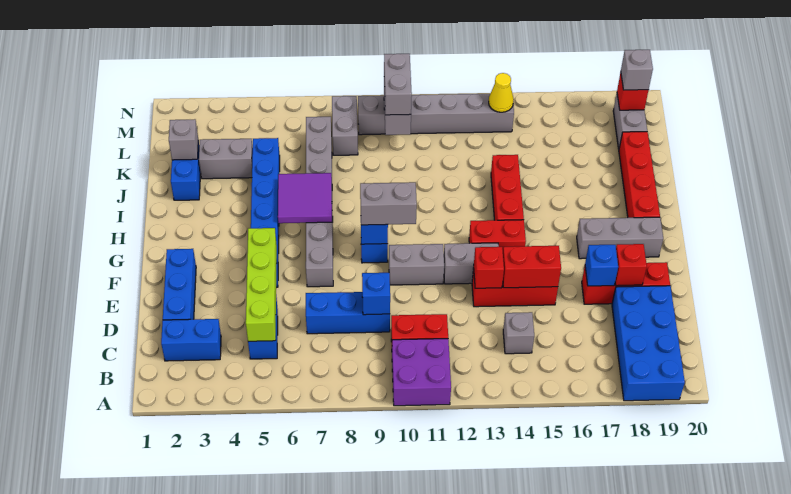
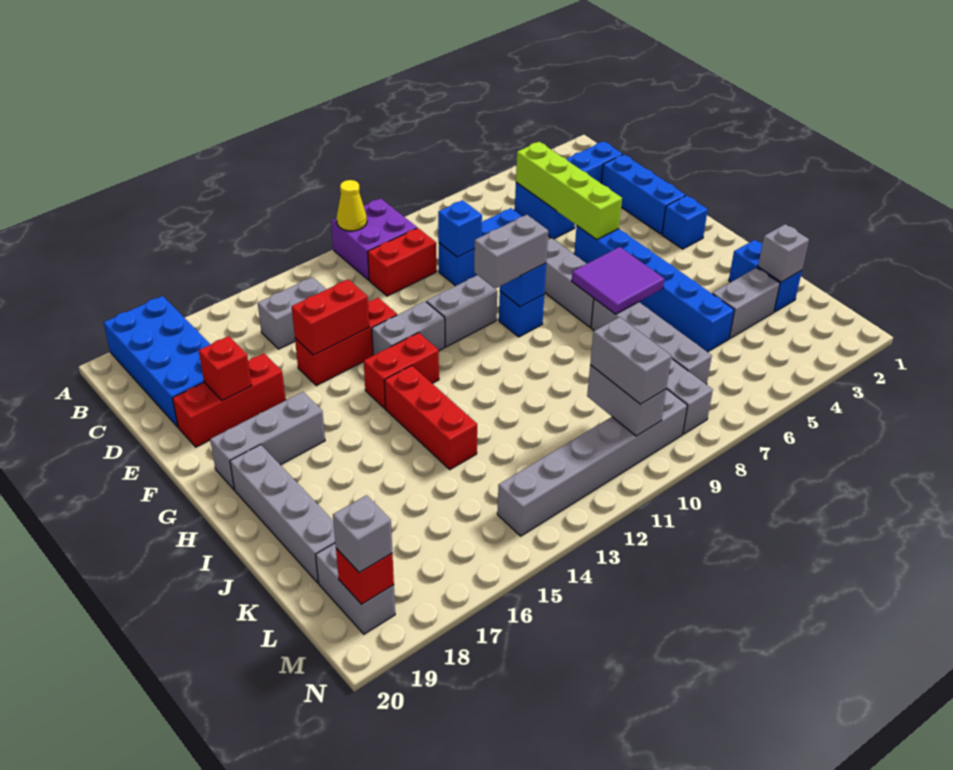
grey 1x1 brick [503,312,534,354] -> grey 1x2 brick [258,277,326,349]
red 1x1 brick [474,247,504,288] -> none
blue 1x1 brick [585,245,618,286] -> blue 1x1 brick moved to [662,195,708,249]
red 1x4 brick [619,132,660,218] -> grey 1x4 brick [230,445,335,583]
yellow 1x1 cone [489,73,514,112] -> yellow 1x1 cone moved to [337,180,367,231]

